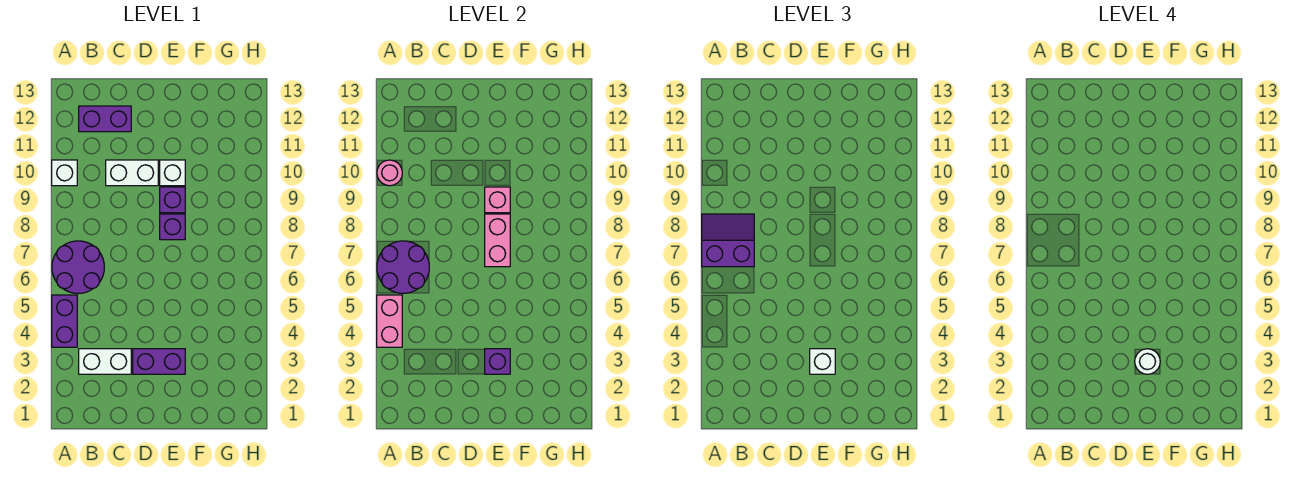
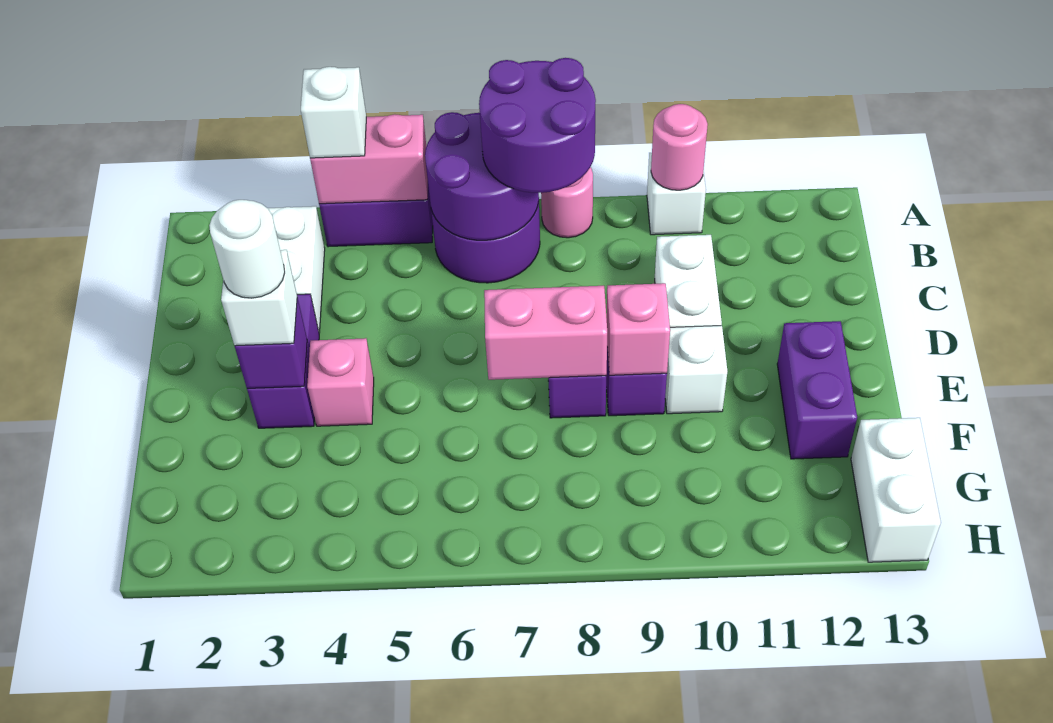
none -> white 1x1 brick [301,67,366,158]
purple 2x2 slope [702,214,754,267] -> purple 2x2 round brick [479,58,596,193]
none -> pink 1x1 round brick [541,167,593,238]
purple 1x2 brick [79,106,131,132] -> purple 1x2 brick moved to [777,321,857,459]
none -> pink 1x1 brick [307,338,374,426]
none -> white 1x2 brick [851,418,941,562]

